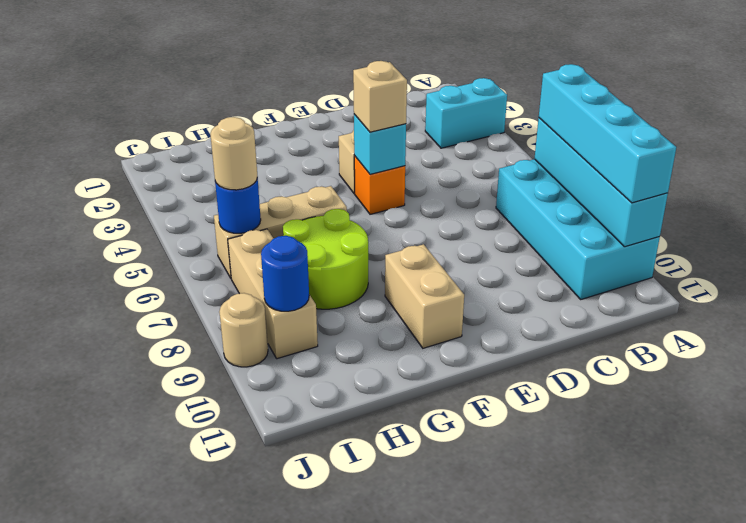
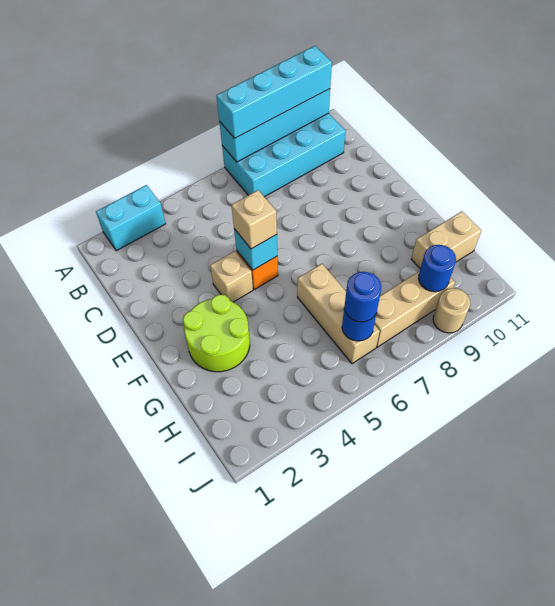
cyan 1x2 brick [425,78,507,148] -> cyan 1x2 brick turned to [96,185,166,251]
tan 1x2 brick [385,244,464,348] -> tan 1x2 brick moved to [411,211,481,269]
lime 2x2 round brick [283,209,368,309] -> lime 2x2 round brick moved to [183,294,250,372]
tan 1x1 round brick [211,117,257,190] -> blue 1x1 round brick [344,272,382,322]

